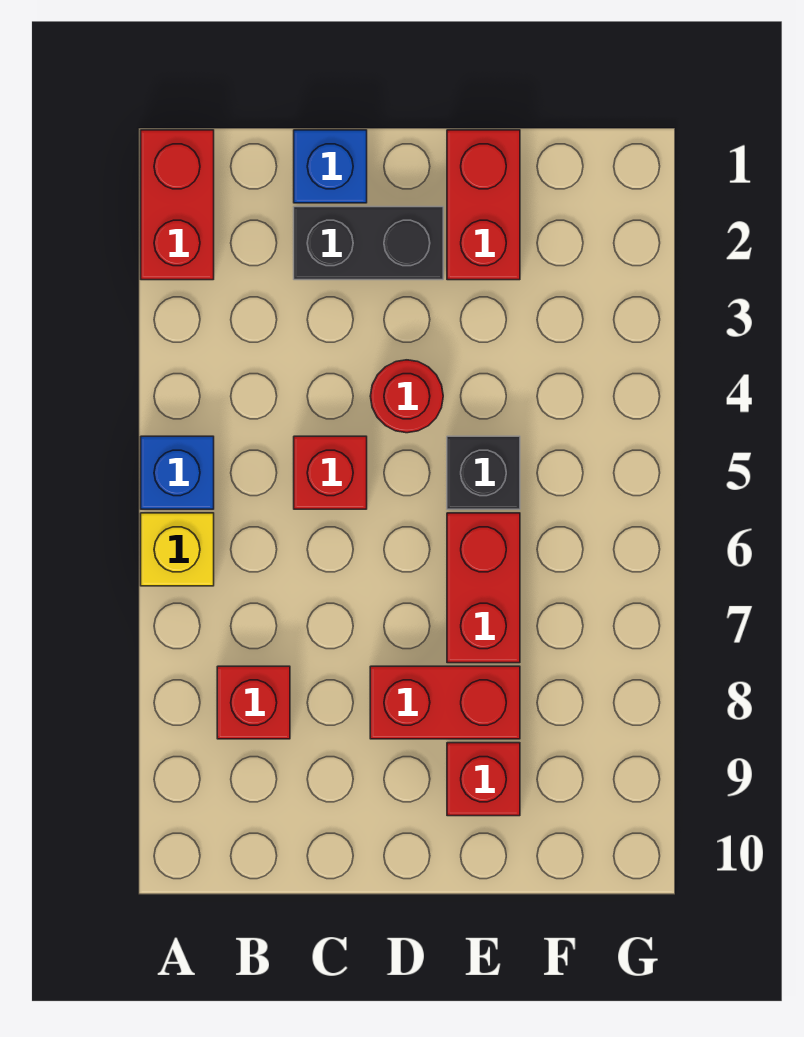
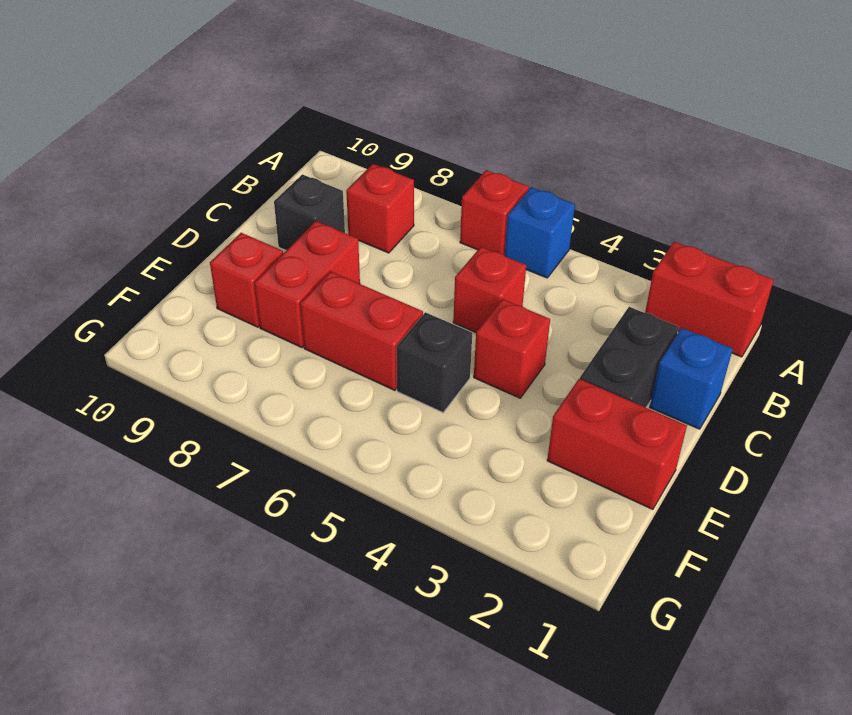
yellow 1x1 brick [141,513,214,586] -> red 1x1 brick [460,170,529,256]
none -> black 1x1 brick [274,174,345,250]
red 1x1 round brick [370,360,443,433] -> red 1x1 brick [474,299,550,398]

